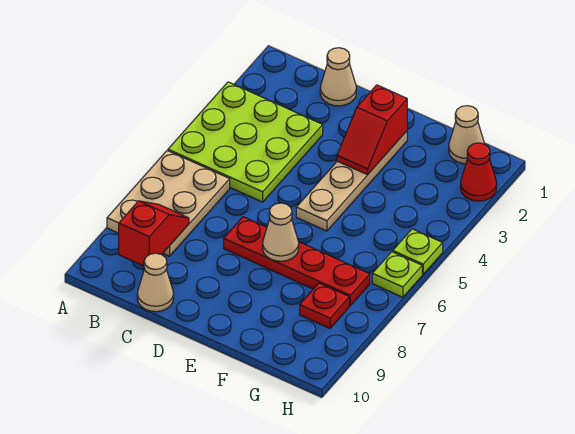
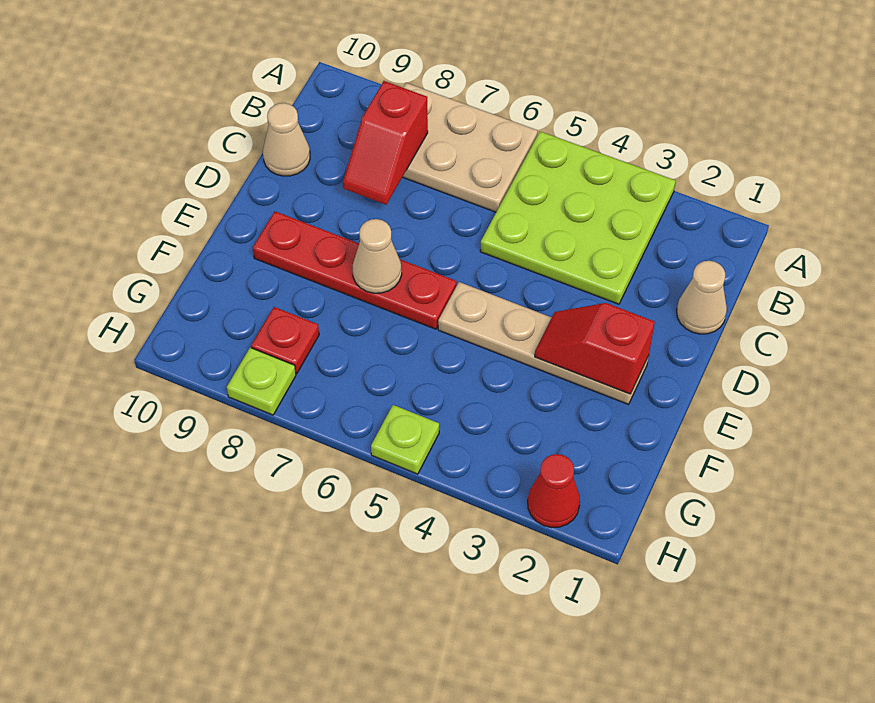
red 1x2 slope [119,201,189,266] -> red 1x2 slope turned to [343,81,428,205]
red 1x4 plate [224,217,370,306] -> red 1x4 plate turned to [253,211,457,329]
tan 1x1 cone [449,106,484,164] -> none
lime 1x1 plate [372,252,422,297] -> lime 1x1 plate moved to [227,348,296,415]

